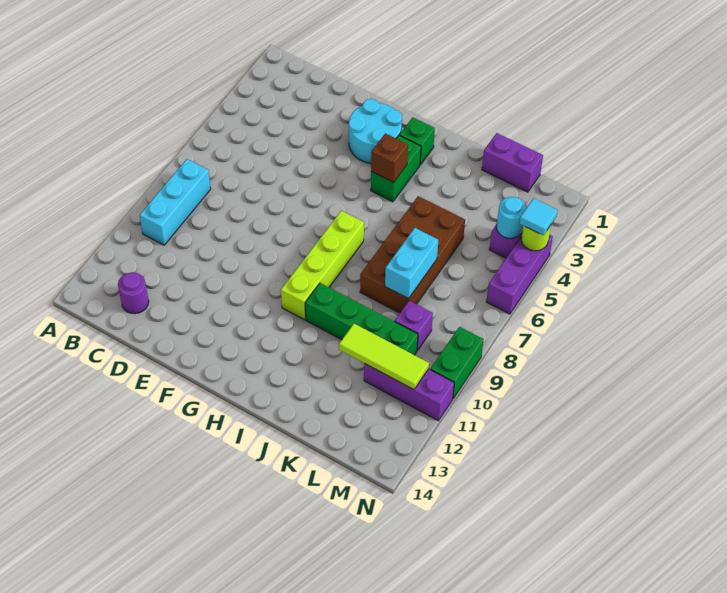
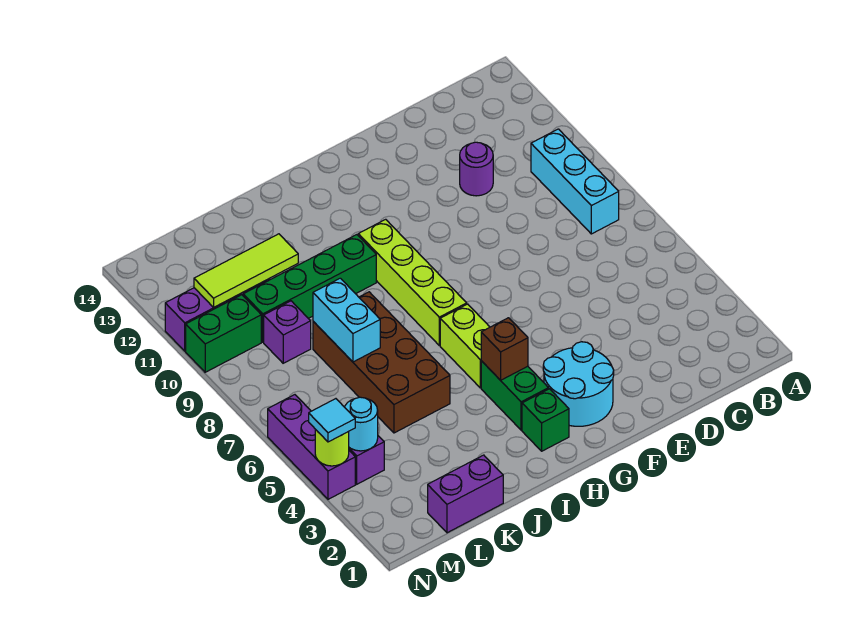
purple 1x1 round brick [118,272,149,314] -> purple 1x1 round brick moved to [460,142,493,196]
none -> lime 1x2 brick [440,304,490,388]
green 1x2 brick [430,327,484,398] -> green 1x2 brick turned to [186,295,261,372]

